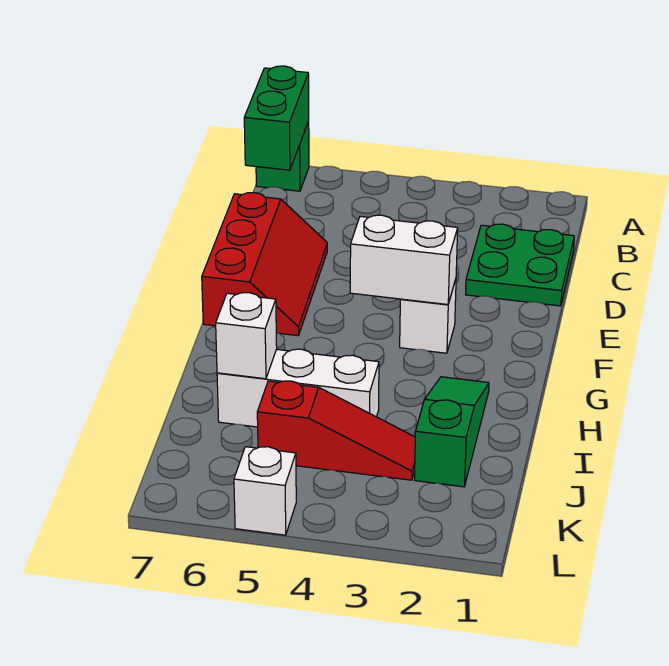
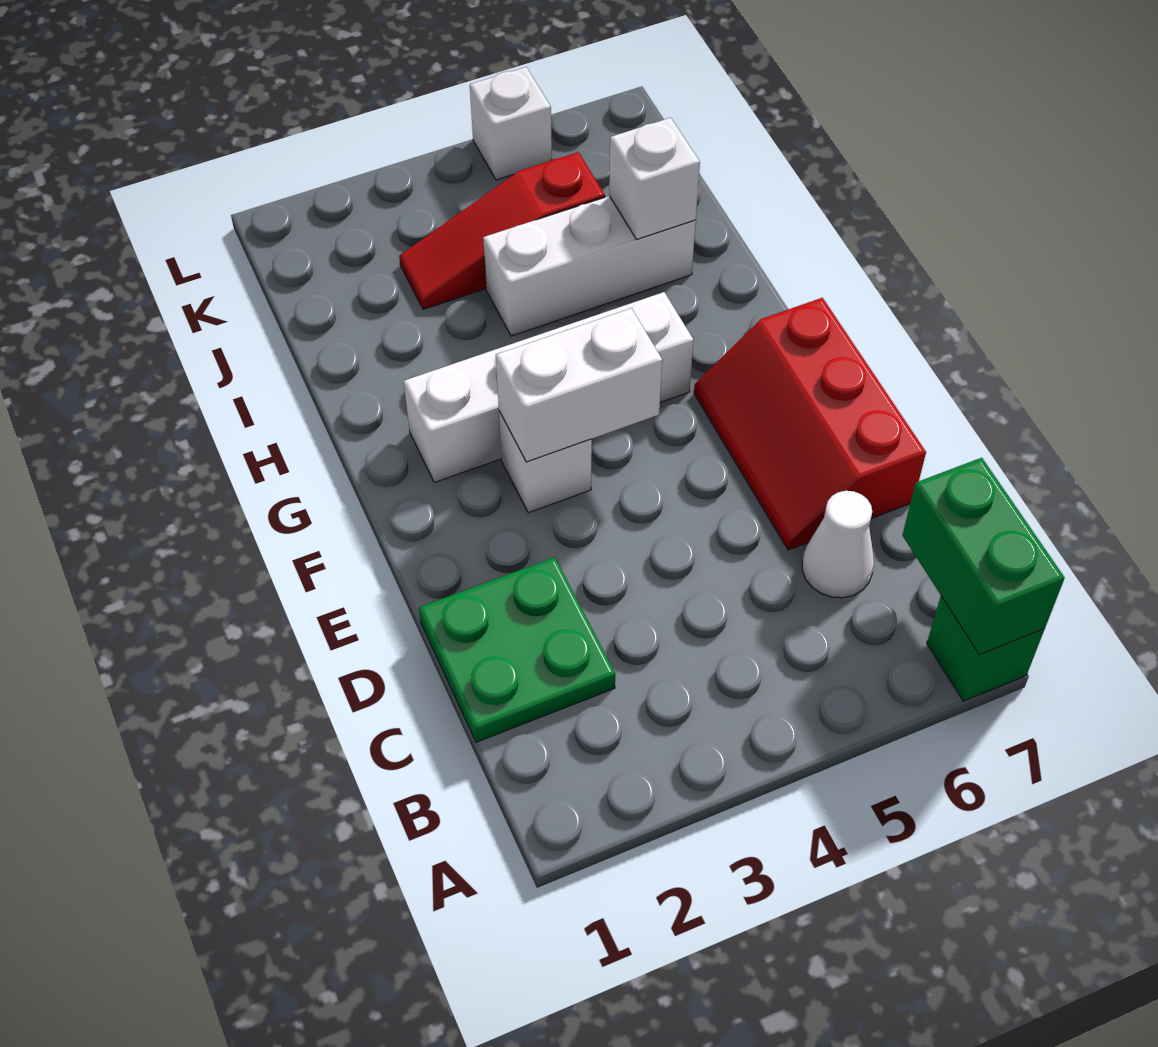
none -> white 1x1 cone [802,491,874,598]
none -> white 1x4 brick [404,292,693,482]
green 1x3 slope [415,377,489,487] -> none

